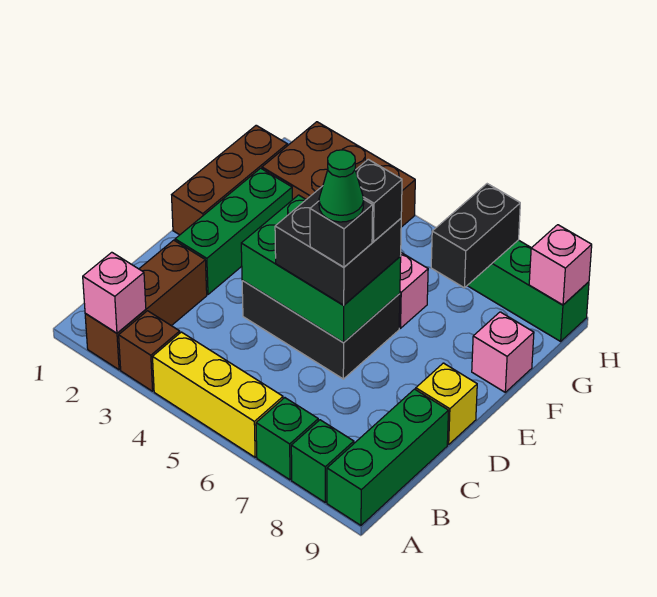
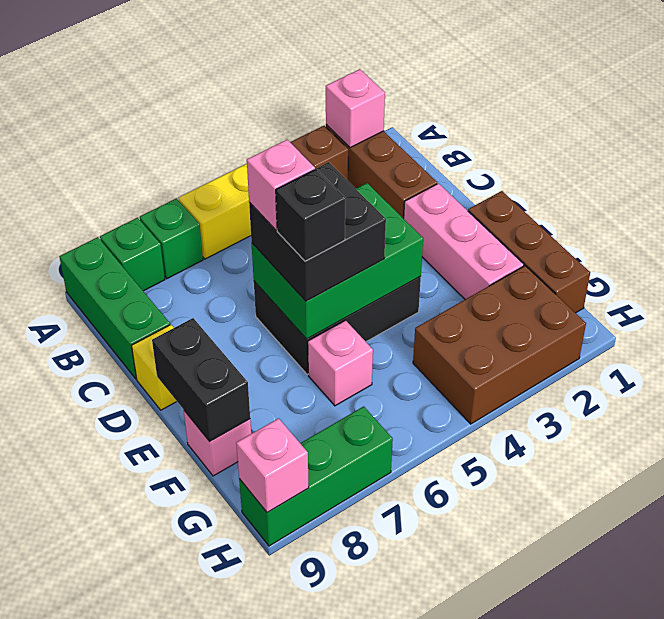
green 1x3 brick [175,168,292,294] -> pink 1x3 brick [404,184,524,299]
black 1x1 brick [310,199,373,267] -> pink 1x1 brick [247,140,315,230]
green 1x1 cone [319,150,364,222] -> none
black 1x2 brick [431,184,520,288] -> black 1x2 brick moved to [152,318,250,441]

